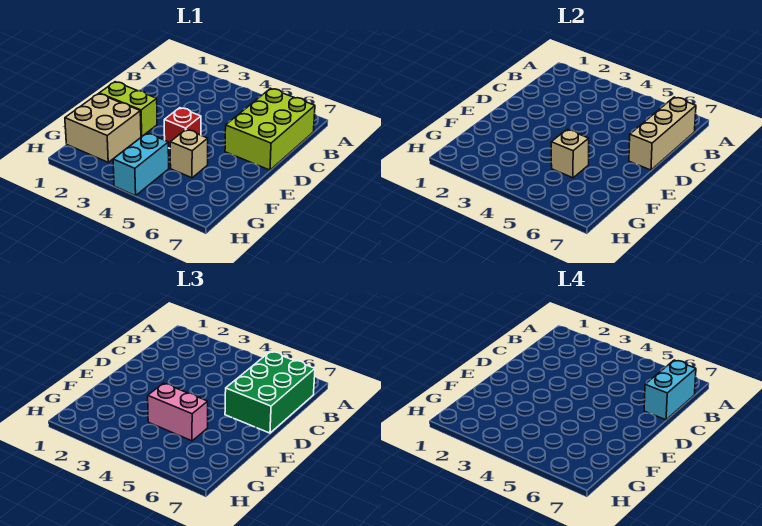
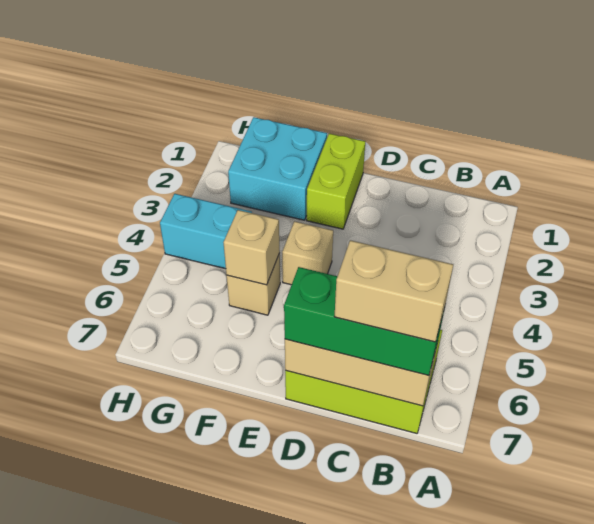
green 2x3 brick [225,352,315,433] -> green 1x3 brick [284,267,445,376]
cyan 1x2 brick [644,360,696,420] -> tan 1x2 brick [334,240,453,342]
red 1x1 brick [164,108,201,148] -> tan 1x1 brick [282,221,333,285]
tan 2x2 brick [65,94,141,162] -> cyan 2x2 brick [228,117,327,220]
pink 1x2 brick [148,383,208,441] -> none

